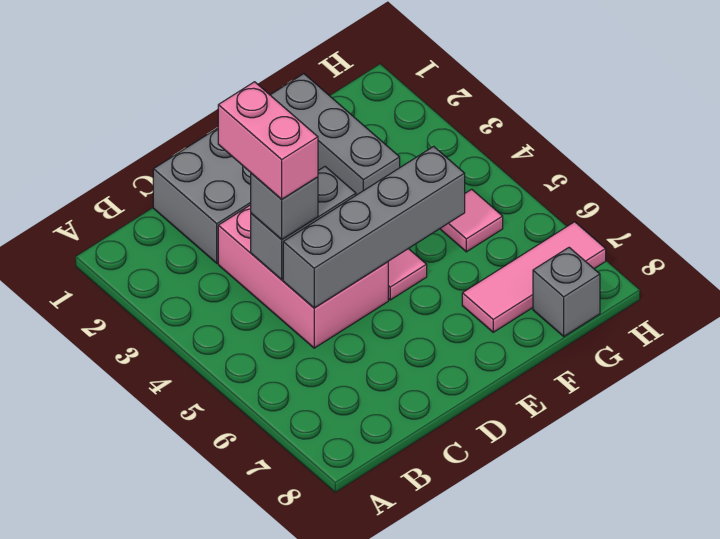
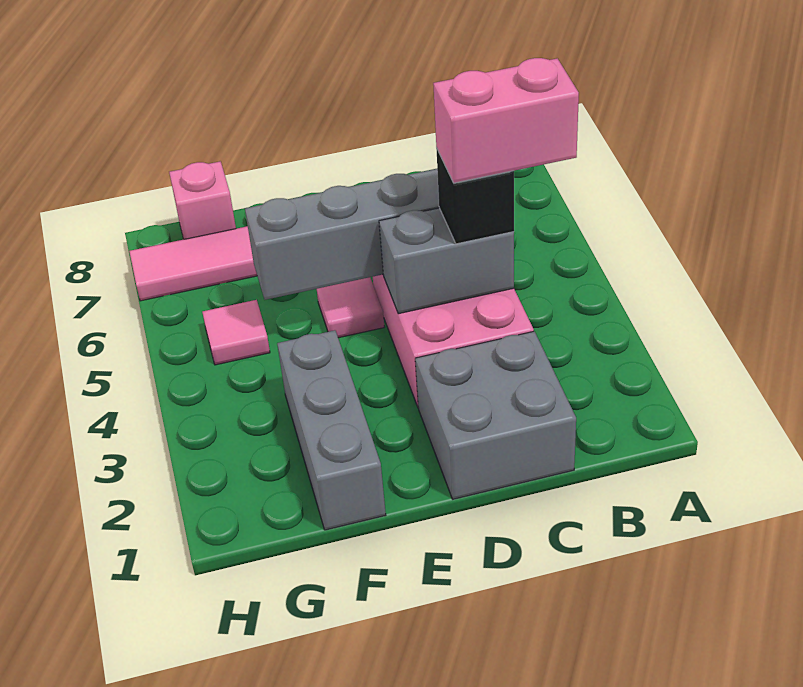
pink 1x2 brick [218,82,318,199] -> pink 1x2 brick turned to [433,58,579,183]
grey 1x1 brick [251,173,318,240] -> black 1x1 brick [436,148,514,244]
grey 1x1 brick [533,248,600,336] -> pink 1x1 brick [169,161,236,239]

